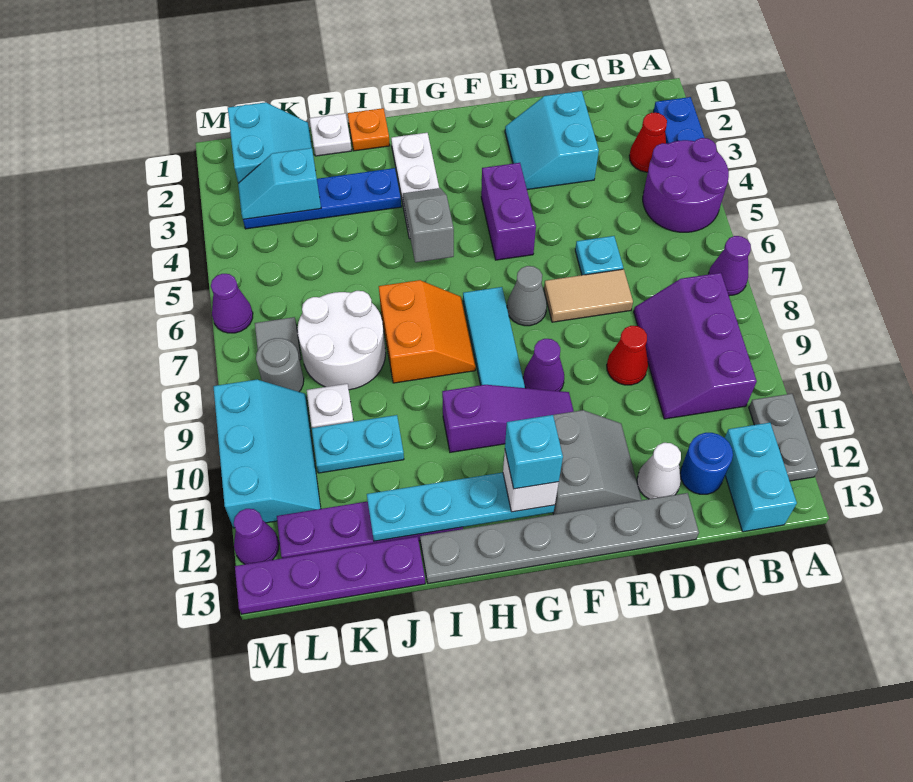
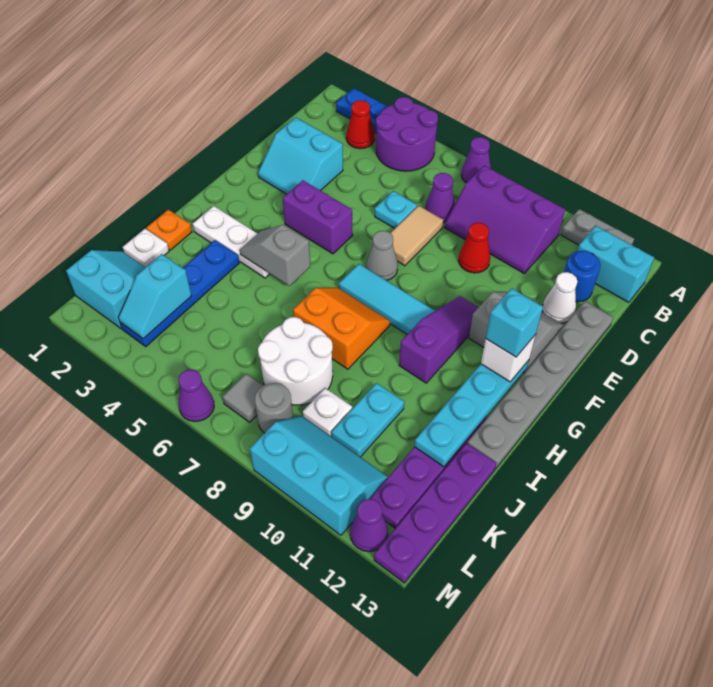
purple 1x1 cone [523,339,564,391] -> purple 1x1 cone moved to [425,173,455,222]

